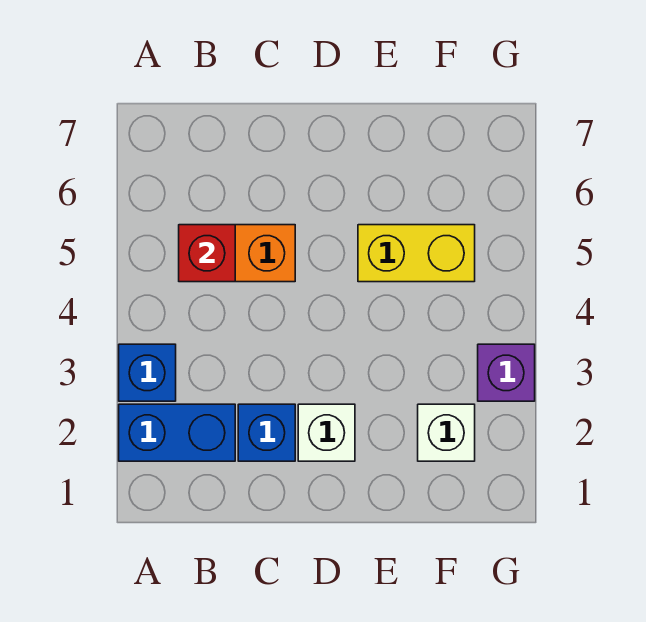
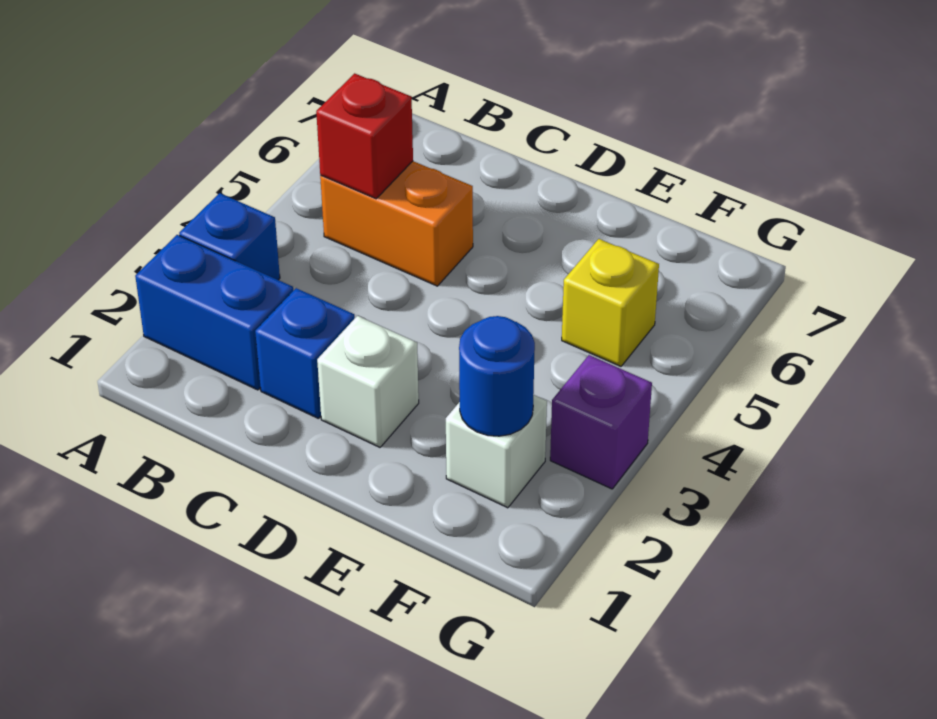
yellow 1x2 brick [358,225,475,282] -> yellow 1x1 brick [562,239,659,366]
none -> blue 1x1 round brick [459,316,535,436]

